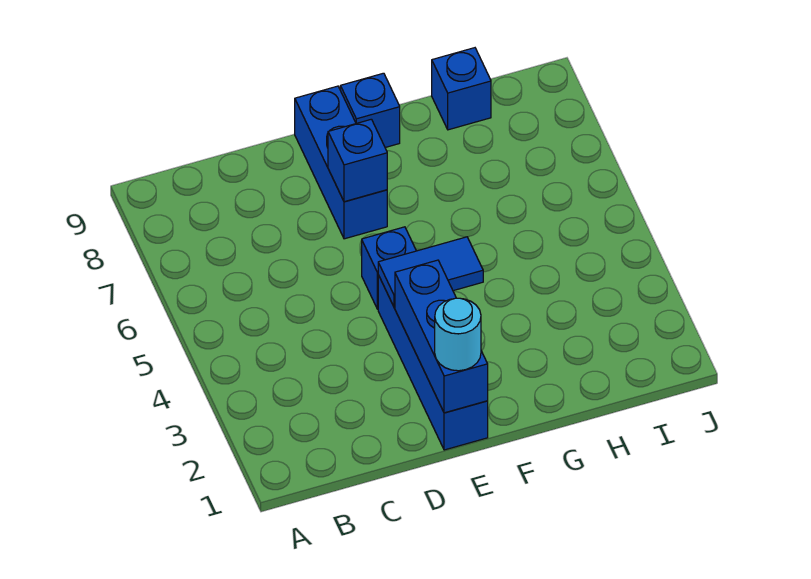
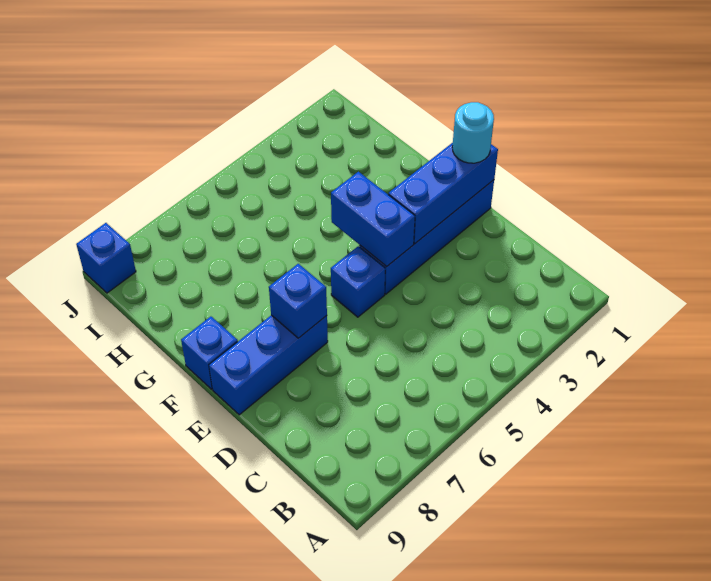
blue 1x2 tile [378,237,483,307] -> blue 1x2 brick [331,172,415,267]
blue 1x1 brick [432,48,491,130] -> blue 1x1 brick moved to [76,223,136,293]

